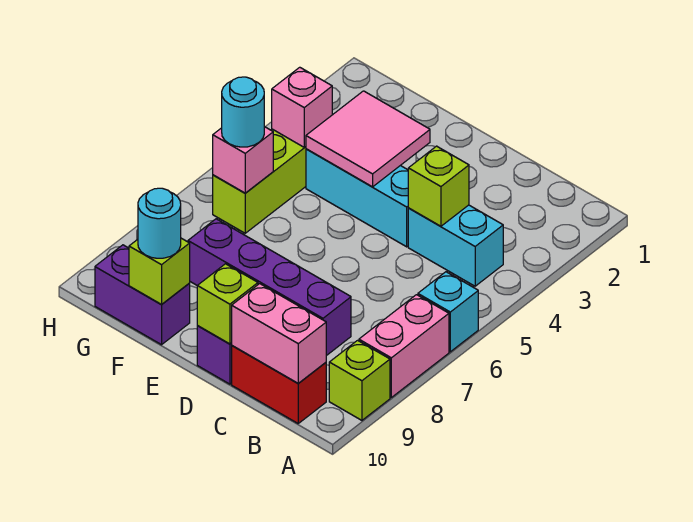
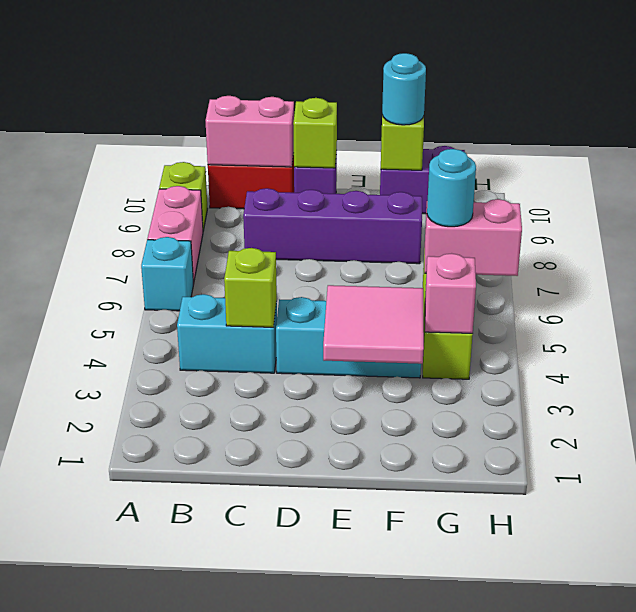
pink 1x1 brick [213,127,273,193] -> pink 1x2 brick [425,199,522,276]

